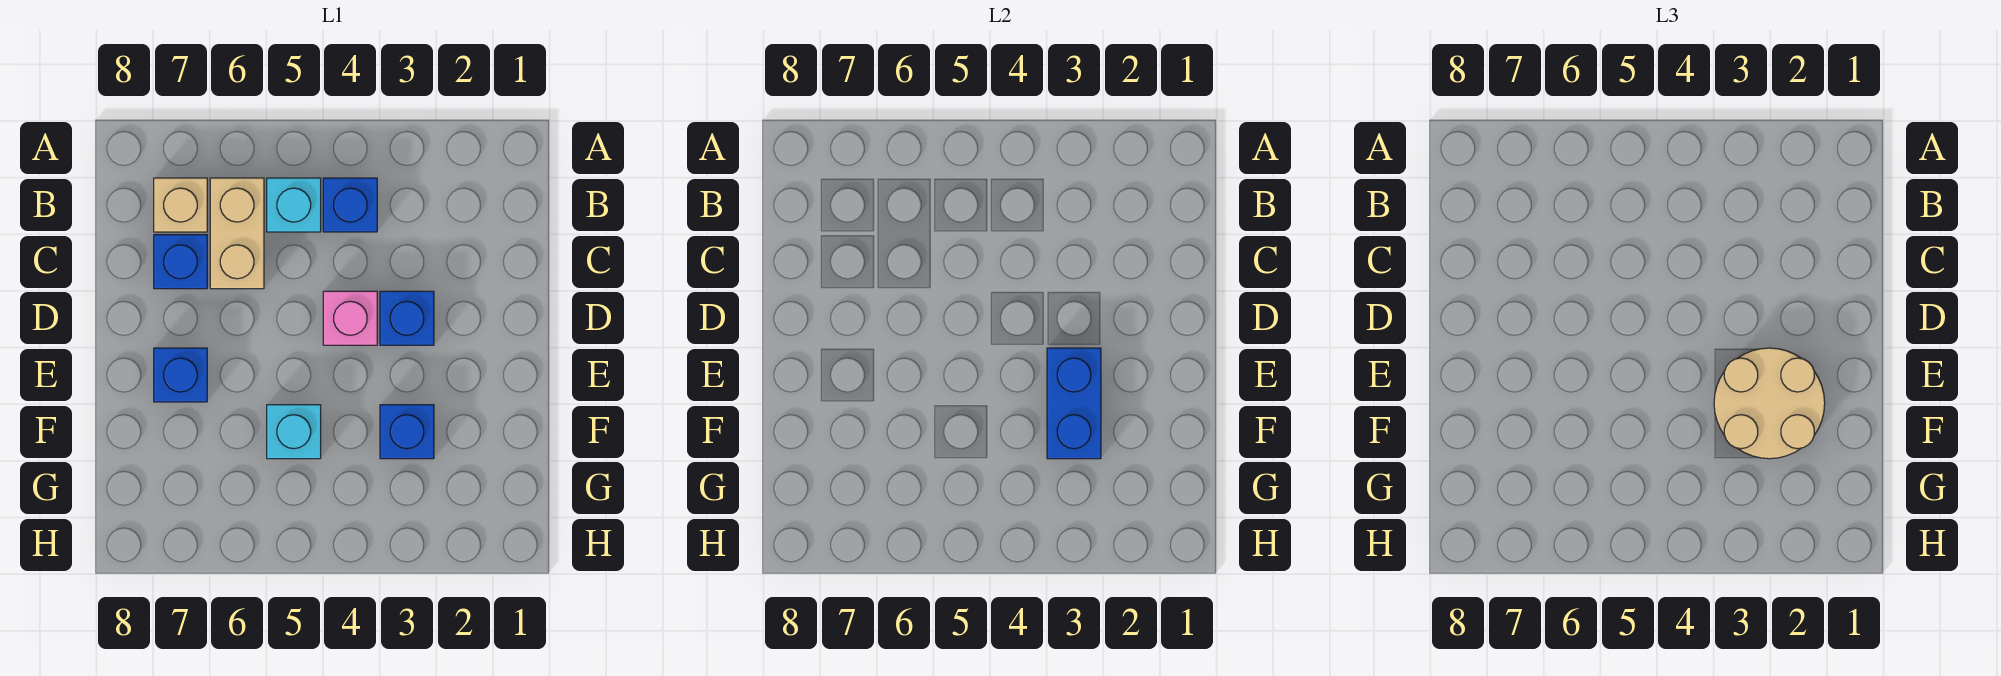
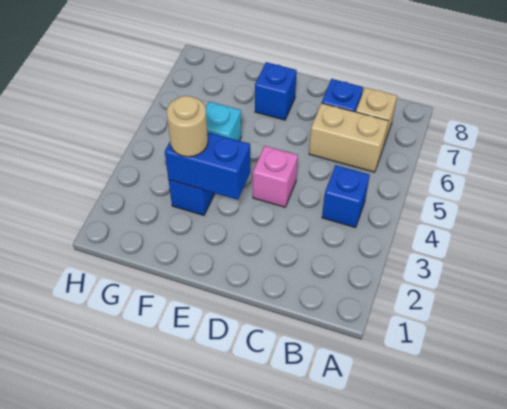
cyan 1x1 brick [267,178,321,232] -> none
blue 1x1 brick [380,291,434,345] -> none
tan 2x2 round brick [1714,348,1825,459] -> tan 1x1 round brick [167,96,208,157]

